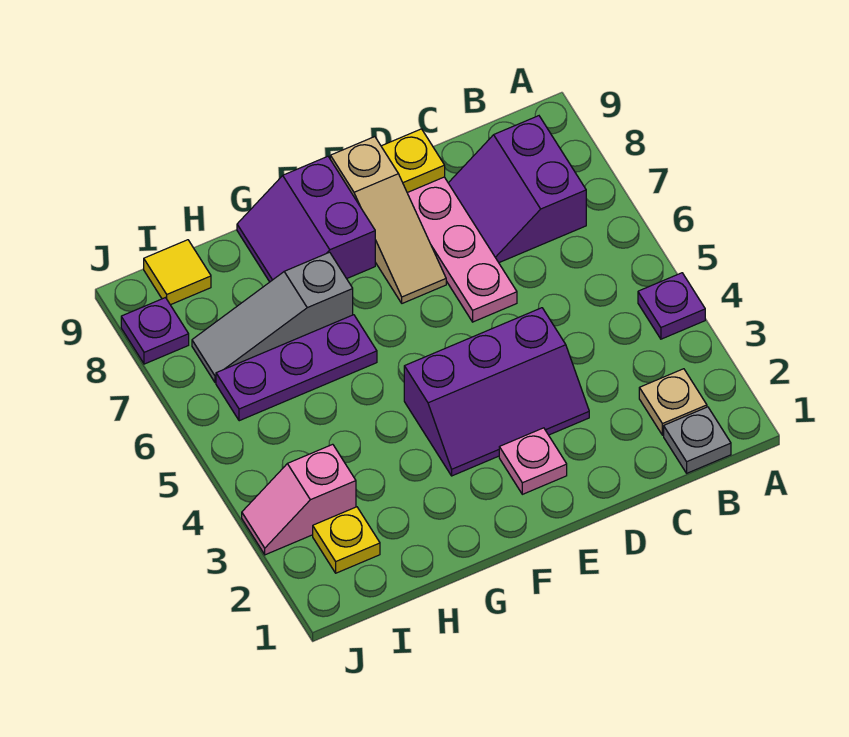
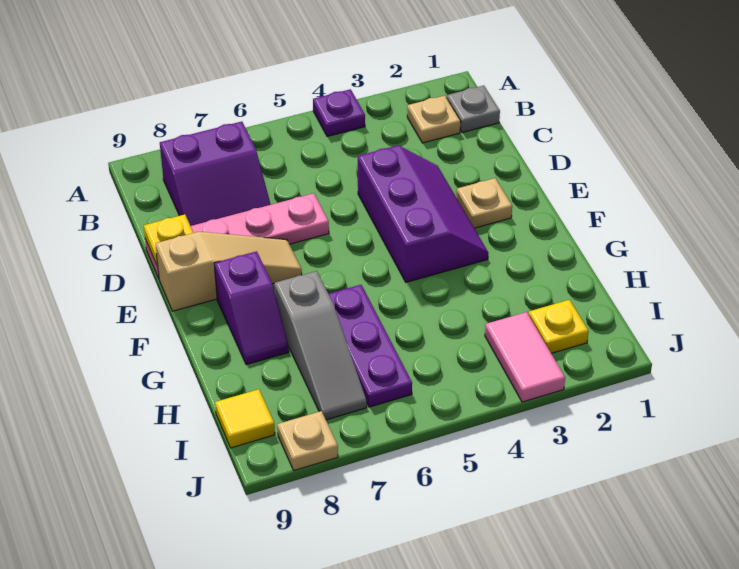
pink 1x1 plate [499,428,567,494] -> tan 1x1 plate [456,178,512,228]
purple 2x2 slope [237,156,375,282] -> purple 1x2 slope [214,251,289,365]
pink 1x2 slope [242,444,356,555] -> pink 1x2 tile [485,312,565,402]
purple 1x1 plate [121,298,189,364] -> tan 1x1 plate [277,411,338,470]

